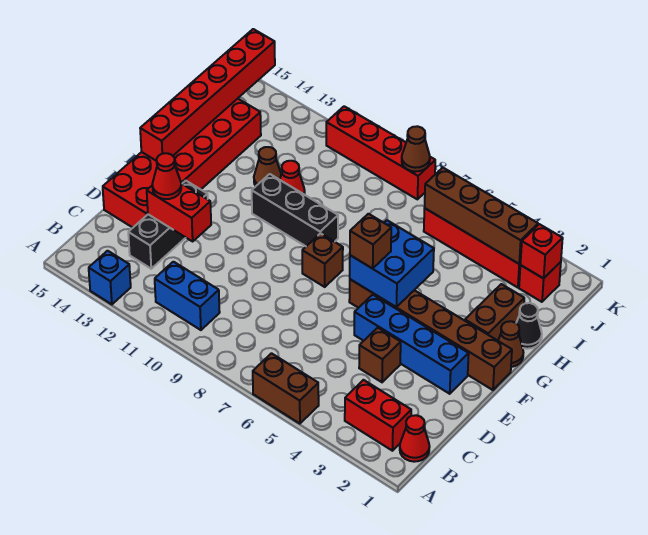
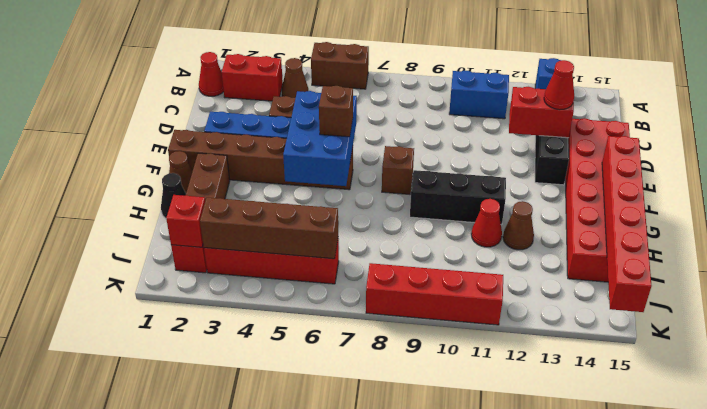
blue 2x2 brick [350,220,434,307] -> blue 2x3 brick [283,91,357,186]
brown 1x1 cone [402,126,430,172] -> brown 1x1 cone moved to [282,58,308,98]

